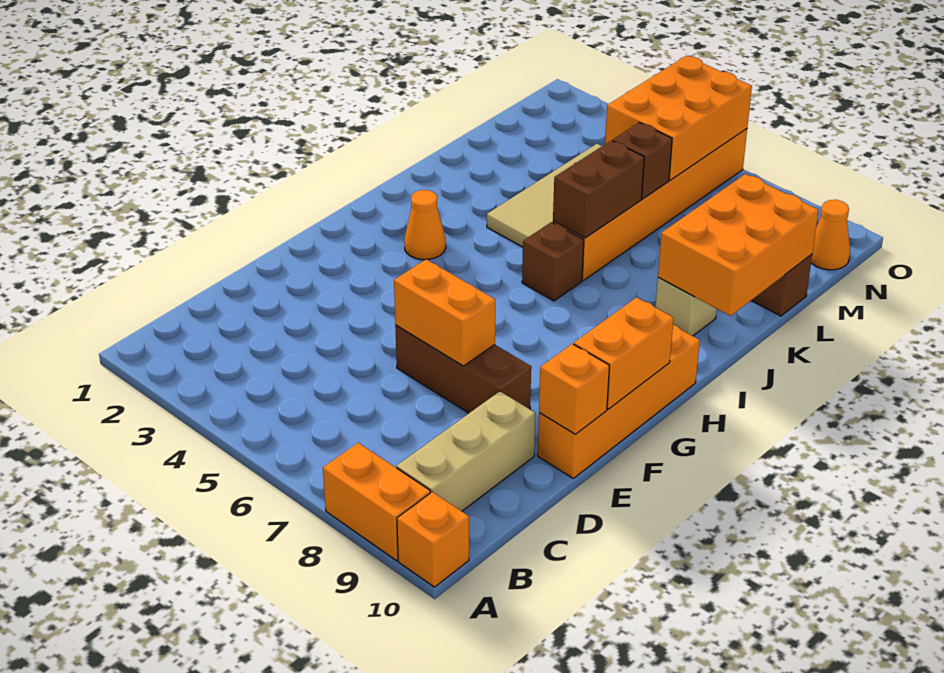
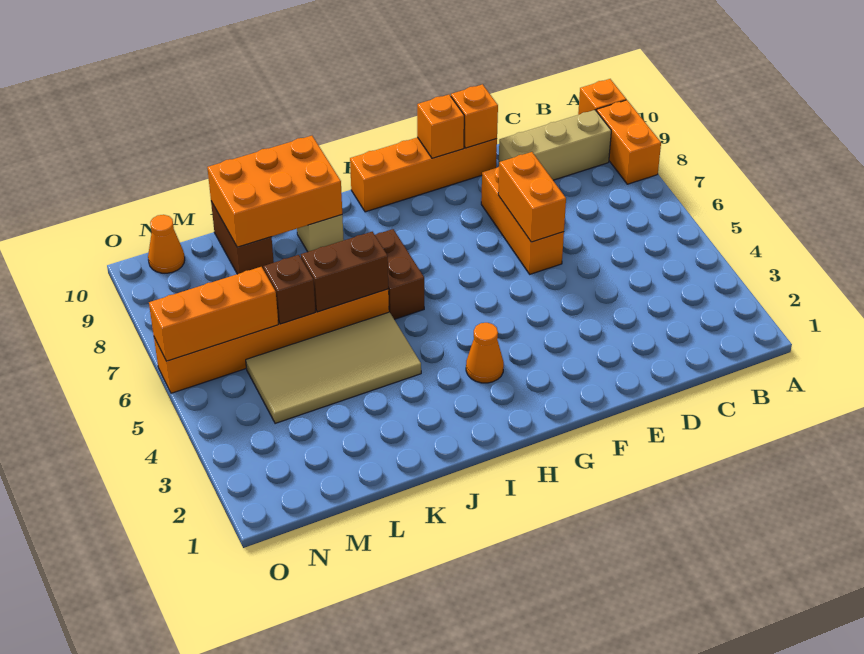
brown 1x3 brick [395,325,531,413] -> orange 1x3 brick [481,167,564,274]
orange 1x2 brick [574,297,674,409] -> orange 1x1 brick [417,95,464,158]
brown 1x1 brick [522,222,584,301] -> brown 1x2 brick [375,229,424,319]
orange 2x3 brick [605,56,752,180] -> orange 1x3 brick [149,267,278,361]

